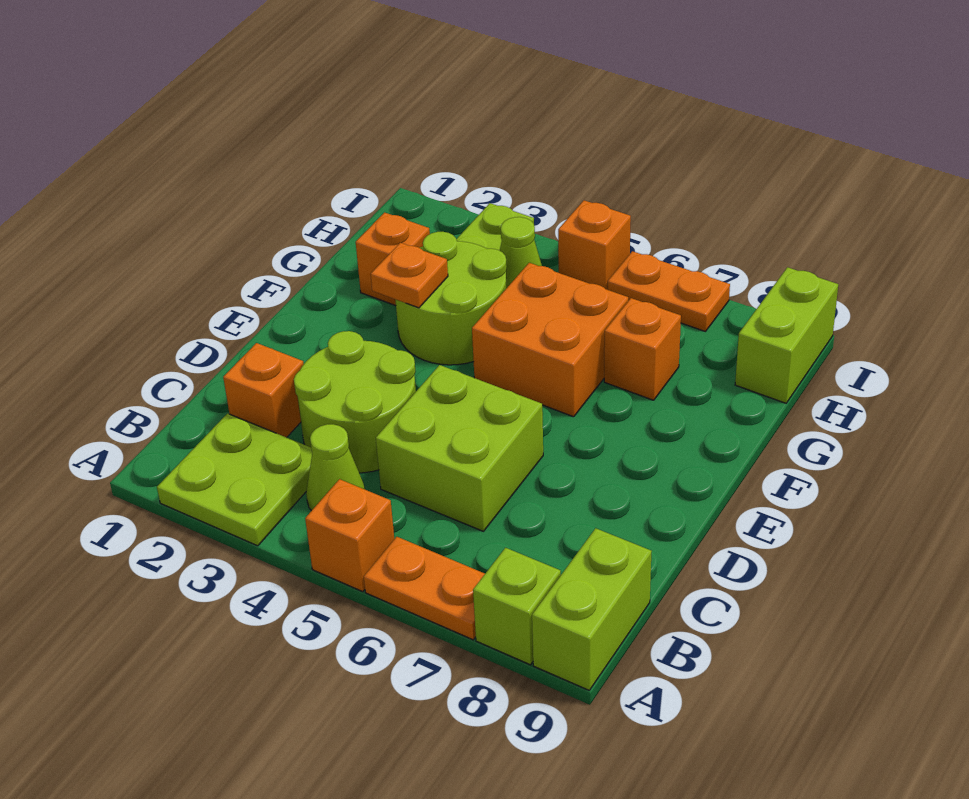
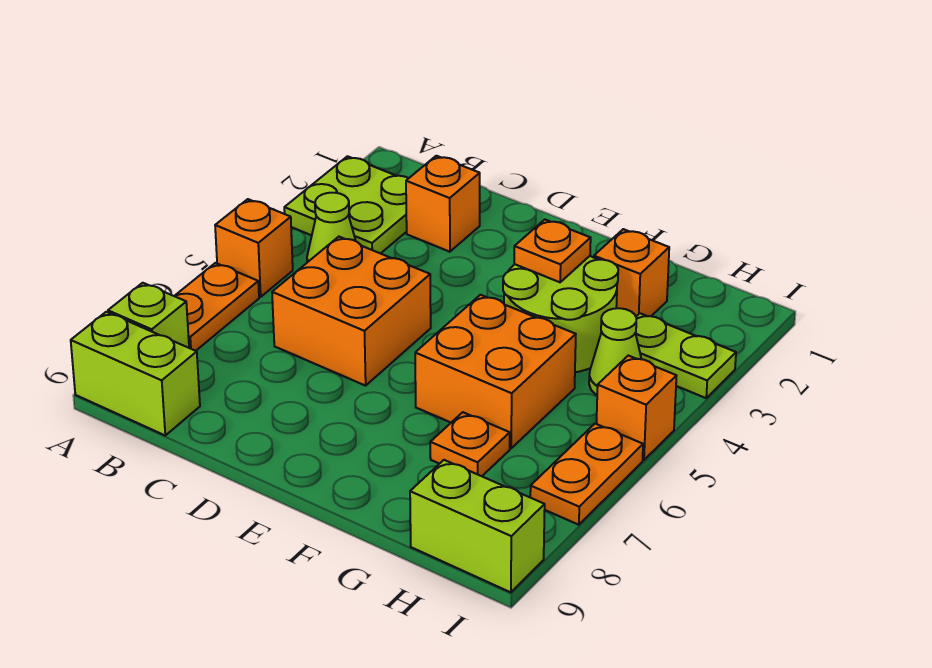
lime 2x2 round brick [294,331,416,473] -> none
lime 2x2 brick [376,365,543,531] -> orange 2x2 brick [272,237,431,386]
orange 1x1 brick [604,298,681,400] -> orange 1x1 plate [430,412,510,476]

